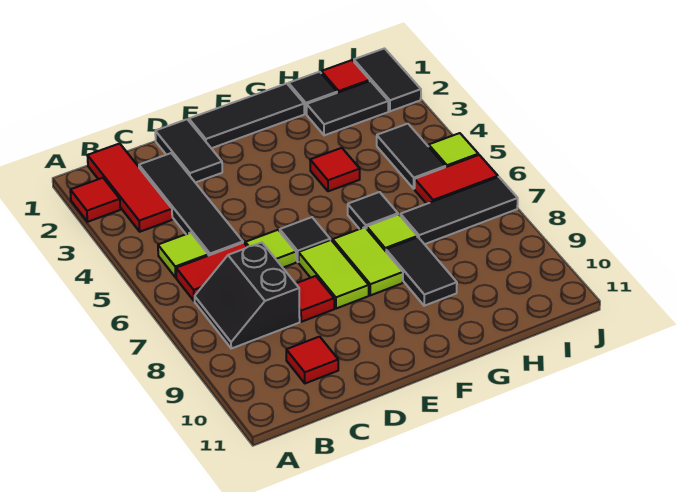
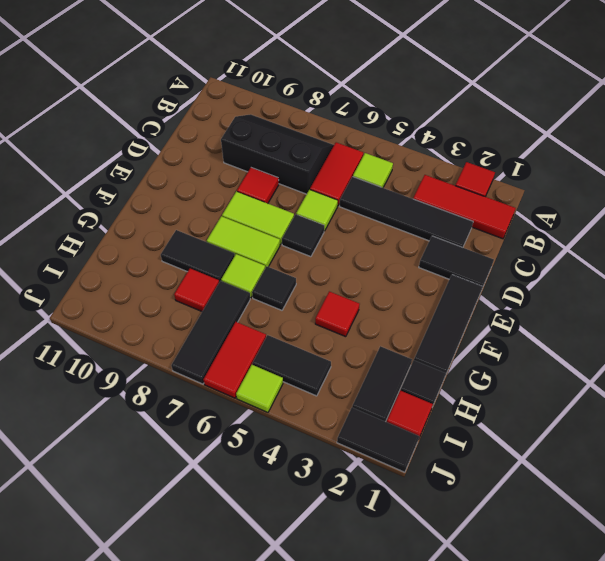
black 2x2 slope [195,242,300,349] -> black 2x3 slope [221,114,334,194]
red 1x1 tile [286,337,338,383] -> red 1x1 tile moved to [174,268,219,311]

